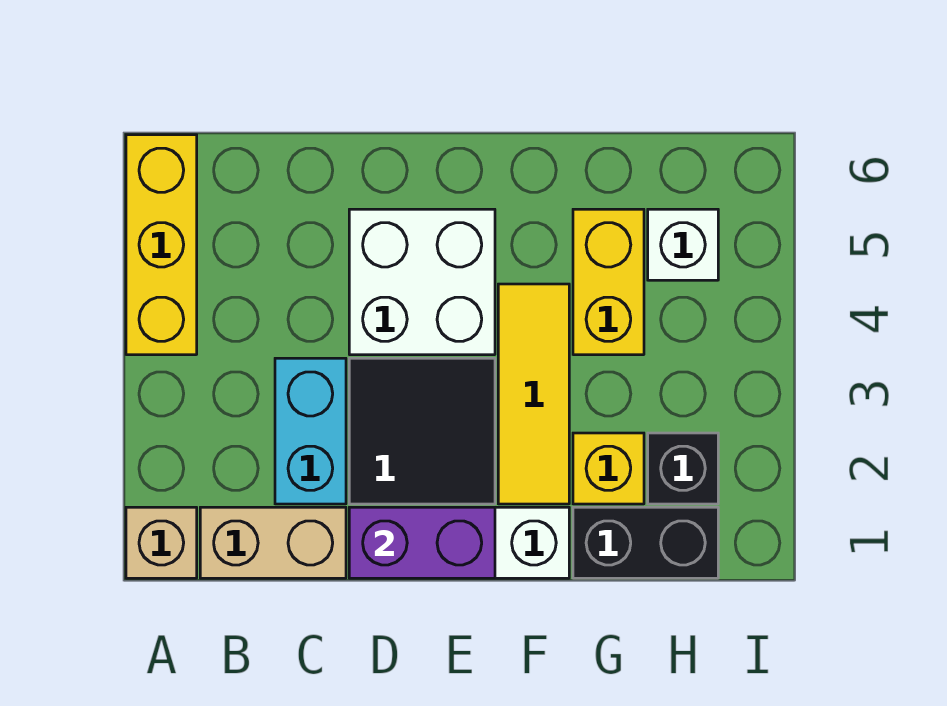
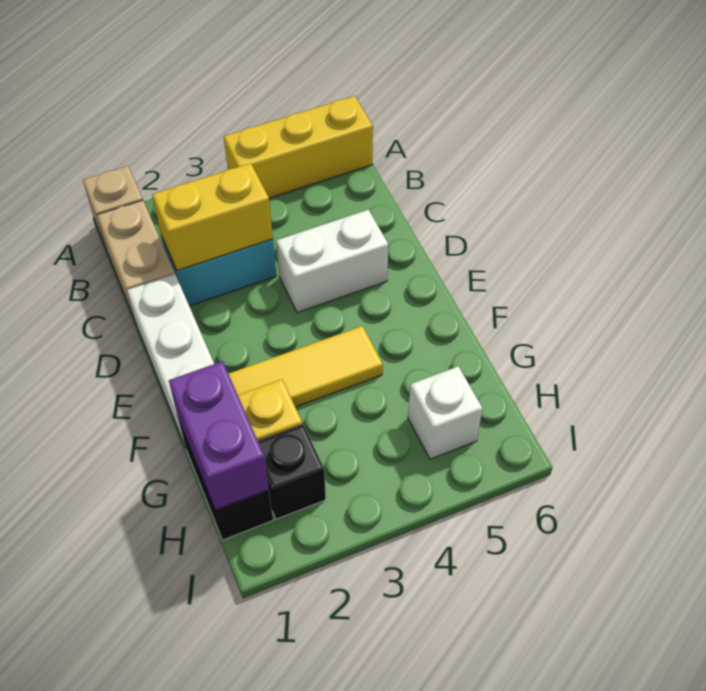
purple 1x2 brick [349,507,495,578] -> purple 1x2 brick moved to [169,361,269,510]
black 2x2 tile [349,358,495,504] -> none
white 2x2 brick [349,209,495,355] -> white 1x2 brick [276,210,388,313]
yellow 1x2 brick [573,209,644,355] -> yellow 1x2 brick moved to [152,163,273,271]

